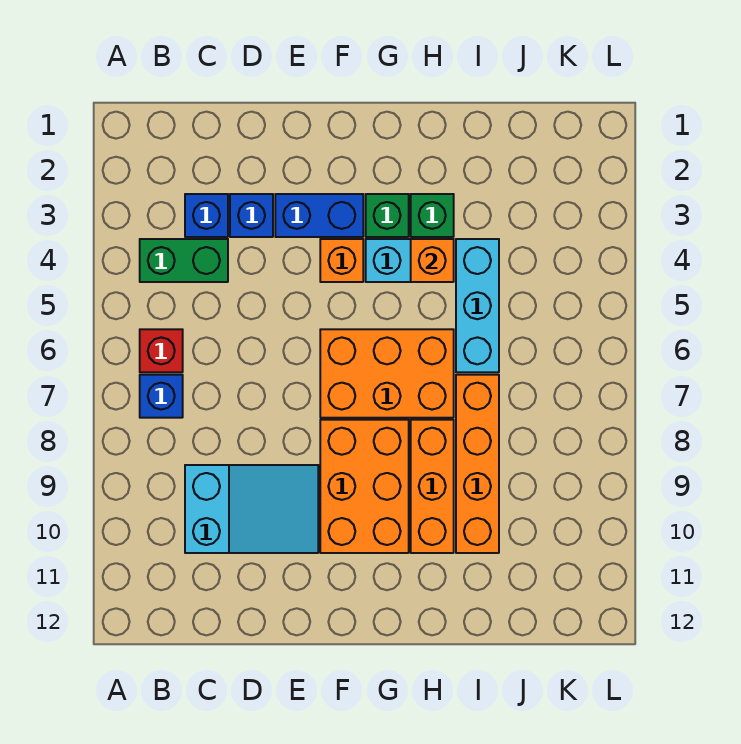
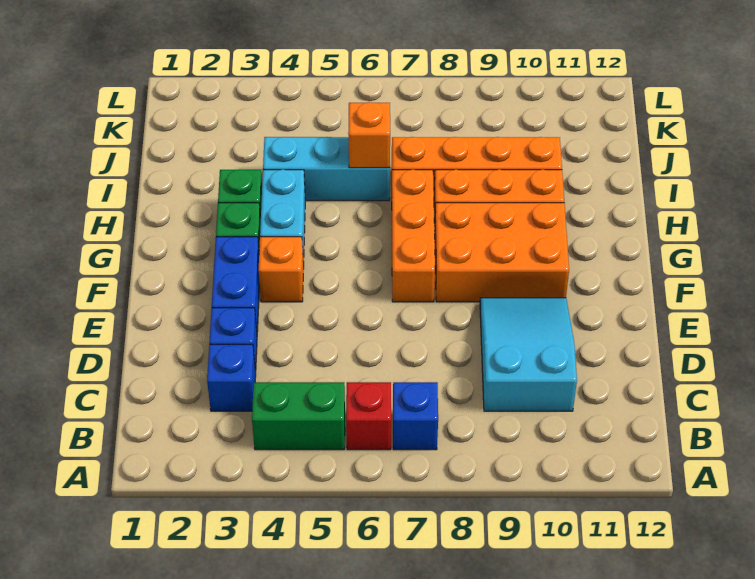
green 1x2 brick [140,239,228,282] -> green 1x2 brick turned to [252,382,345,450]
orange 2x3 brick [320,329,454,418] -> orange 1x3 brick [392,169,435,302]
orange 1x1 brick [411,239,454,282] -> orange 1x1 brick moved to [348,102,390,168]

